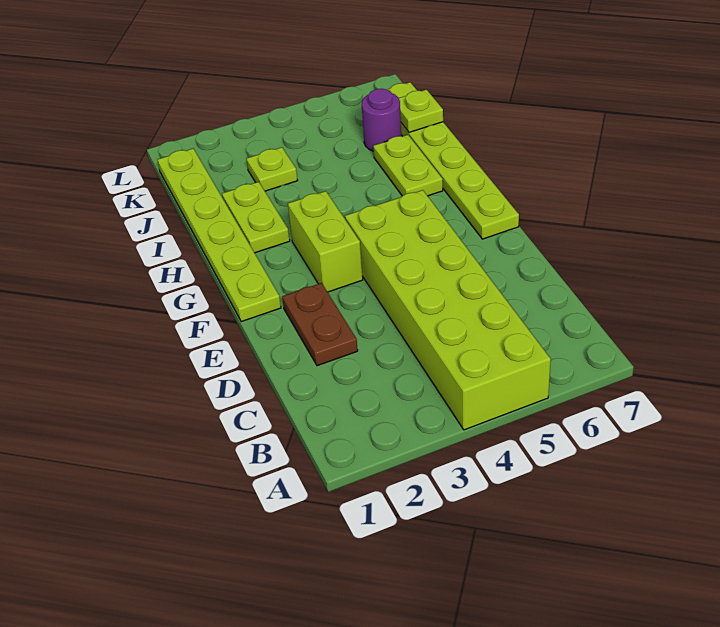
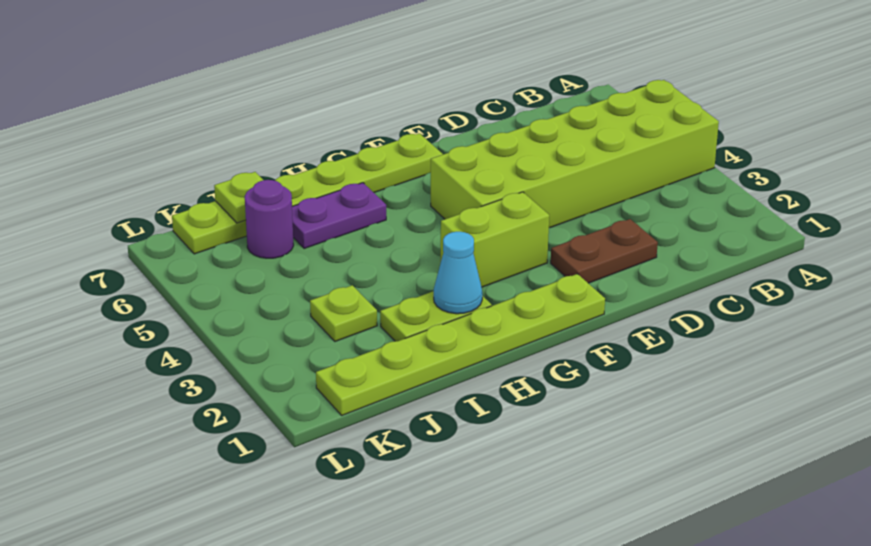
none -> cyan 1x1 cone [434,232,482,314]
lime 1x2 plate [373,135,443,196] -> purple 1x2 plate [292,183,386,248]

